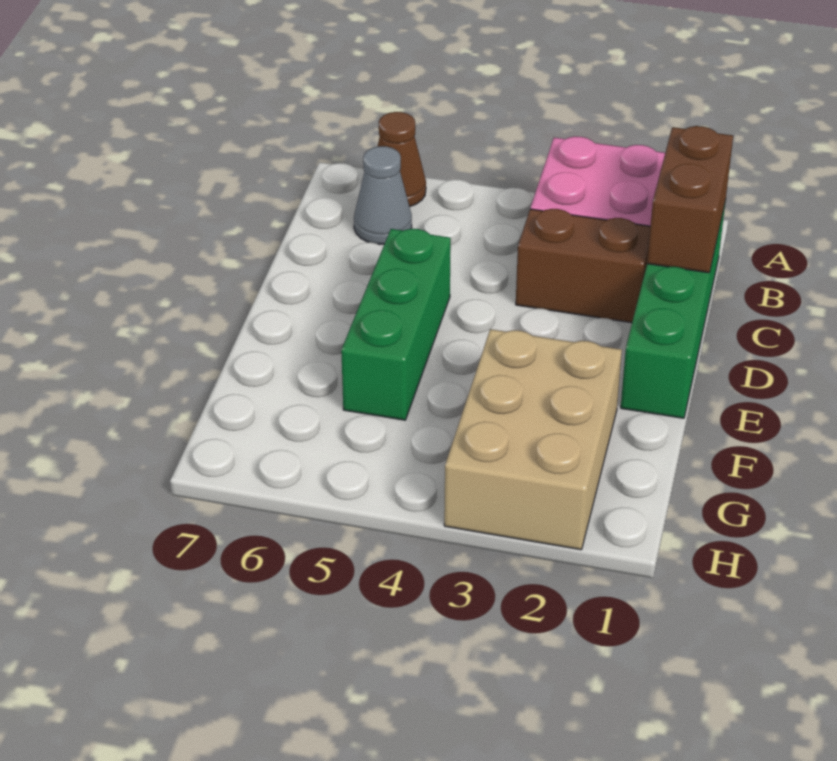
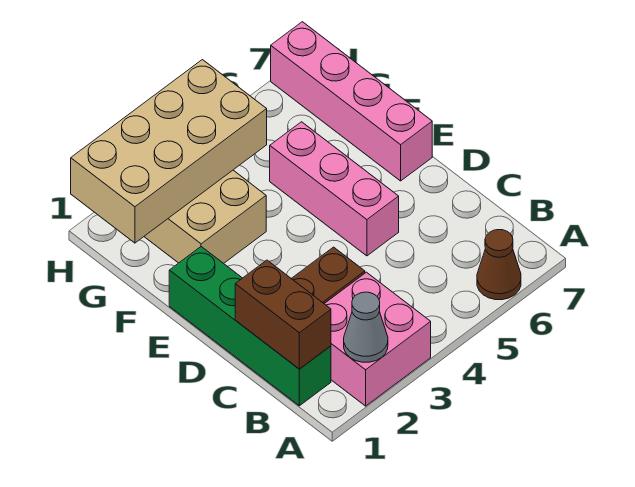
grey 1x1 cone [354,146,412,244] -> grey 1x1 cone moved to [344,292,388,362]
green 1x3 brick [341,229,451,420] -> pink 1x3 brick [270,122,399,256]
none -> pink 1x4 brick [271,22,432,181]
none -> tan 2x4 brick [71,60,267,243]

